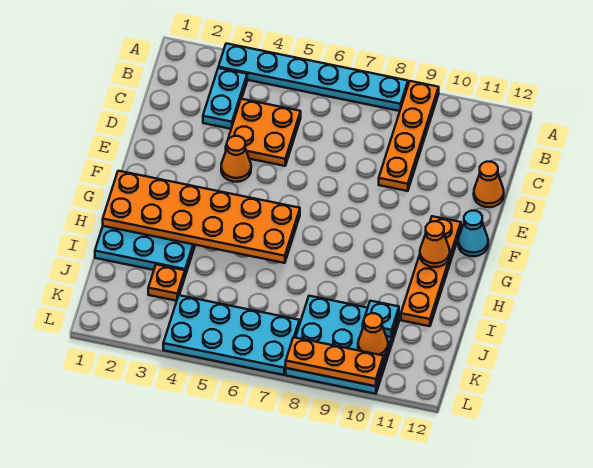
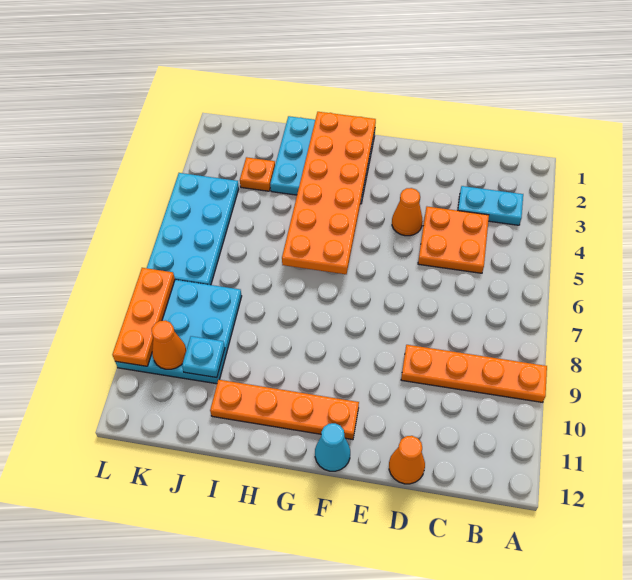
cyan 1x6 plate [218,43,408,111] -> none
orange 1x1 cone [420,221,450,267] -> none

